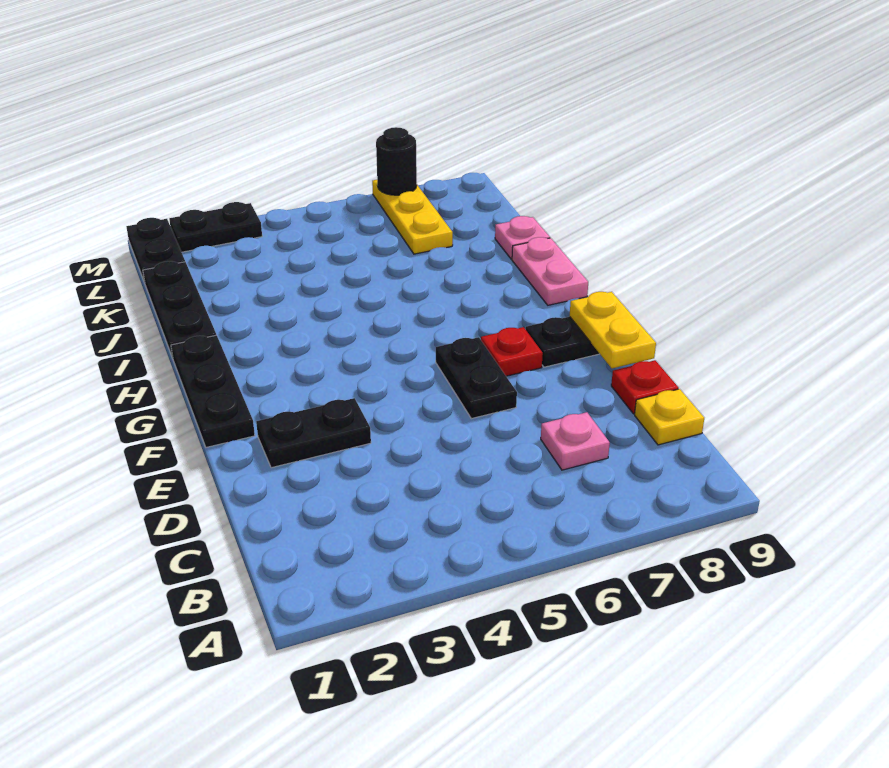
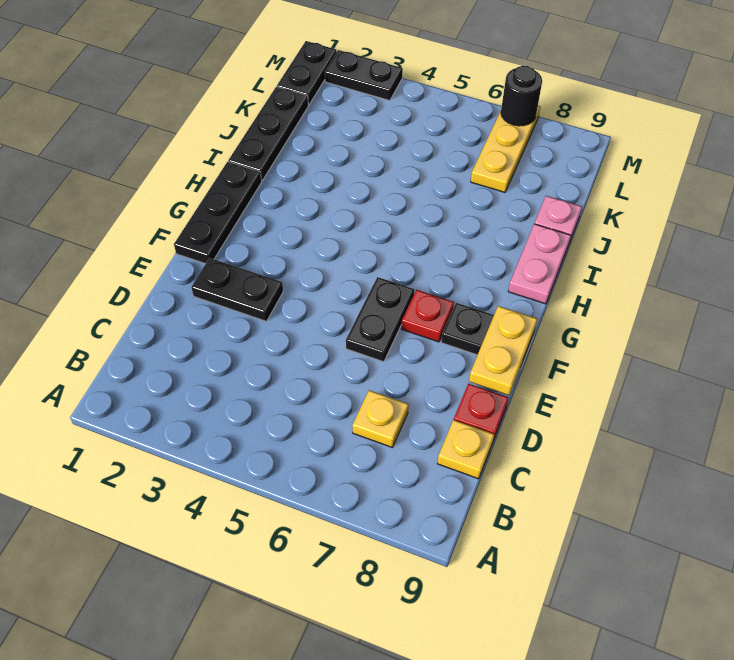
pink 1x1 plate [541,412,610,470] -> yellow 1x1 plate [352,390,409,448]

